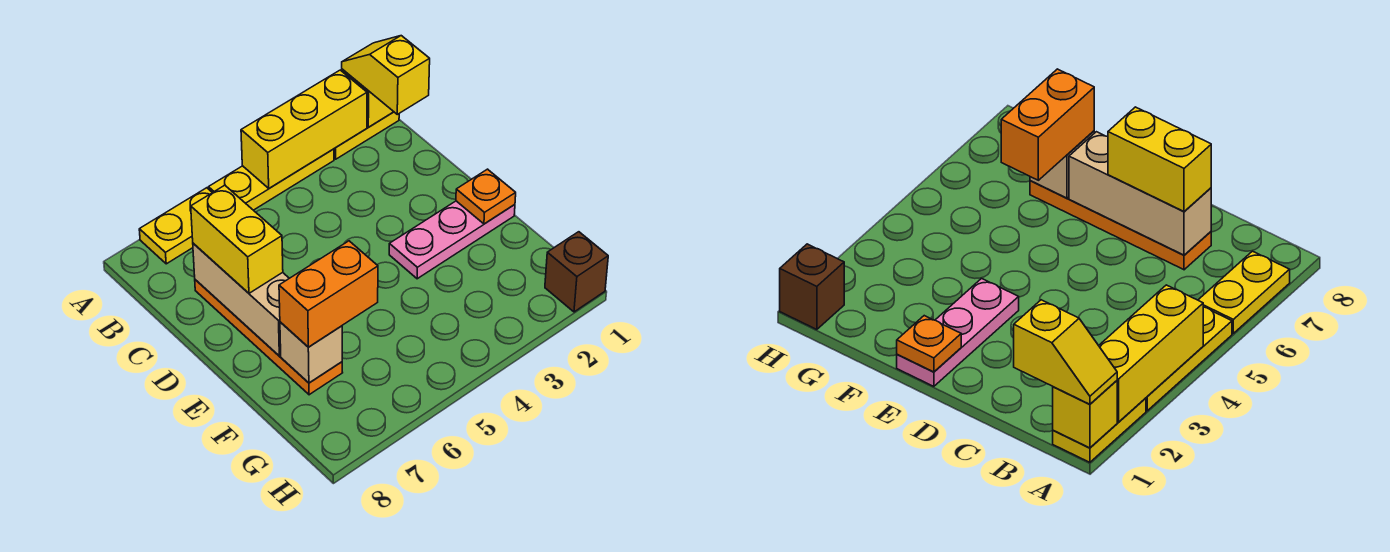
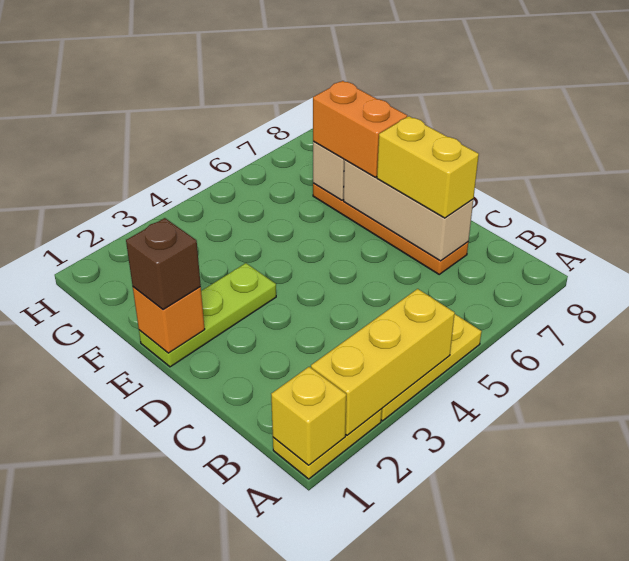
yellow 1x2 slope [342,36,430,114] -> none
yellow 1x2 plate [139,188,212,264] -> none
pink 1x3 plate [389,201,515,279] -> lime 1x3 plate [139,263,276,367]
orange 1x1 plate [456,169,516,224] -> orange 1x1 brick [133,287,205,353]
orange 1x2 brick [279,241,378,347] -> orange 1x2 brick turned to [313,81,407,177]
brown 1x1 brick [545,232,608,312] -> brown 1x1 brick moved to [126,218,201,310]

